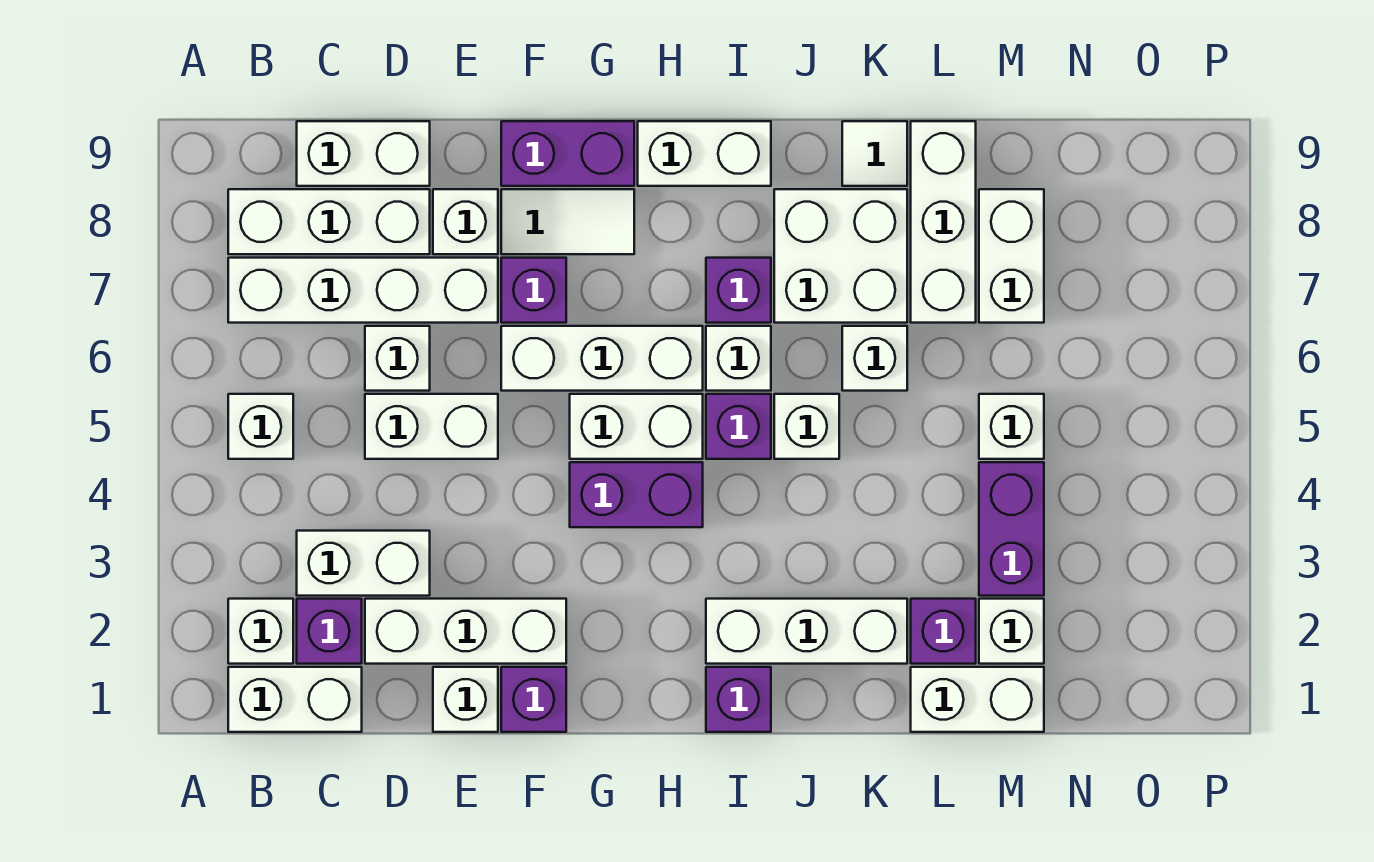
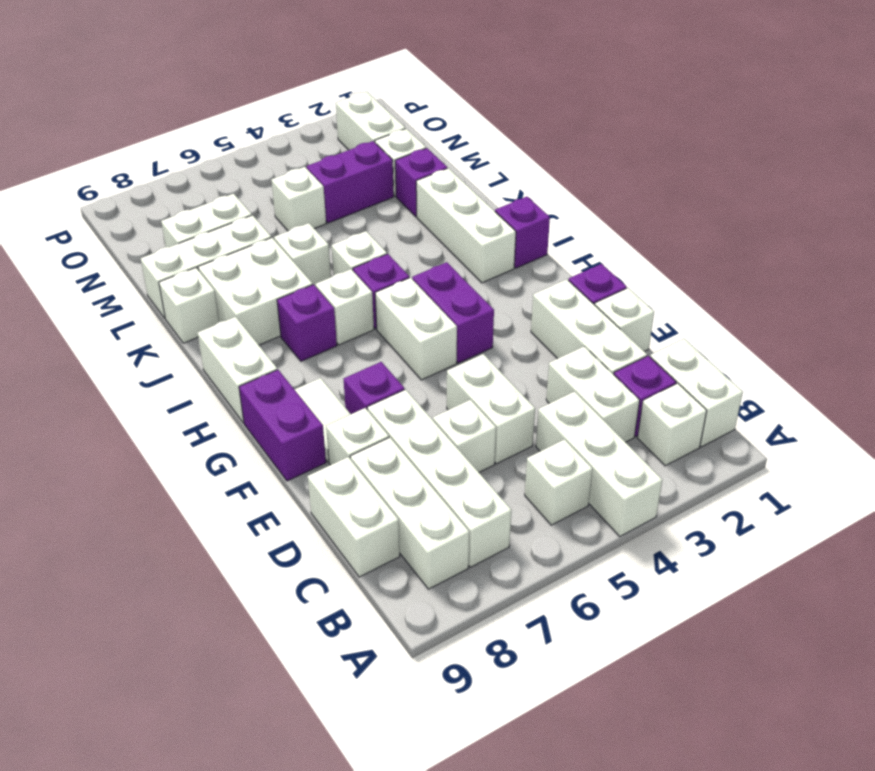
white 1x3 brick [501,326,703,391] -> white 1x3 brick moved to [536,391,662,536]
white 1x1 tile [842,121,907,186] -> white 1x1 brick [159,268,219,343]
white 1x2 brick [911,667,1044,732] -> white 1x2 brick moved to [336,91,405,150]

